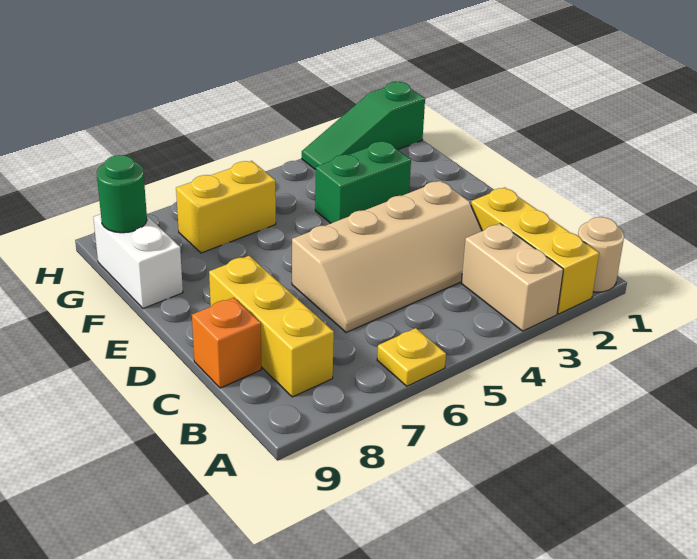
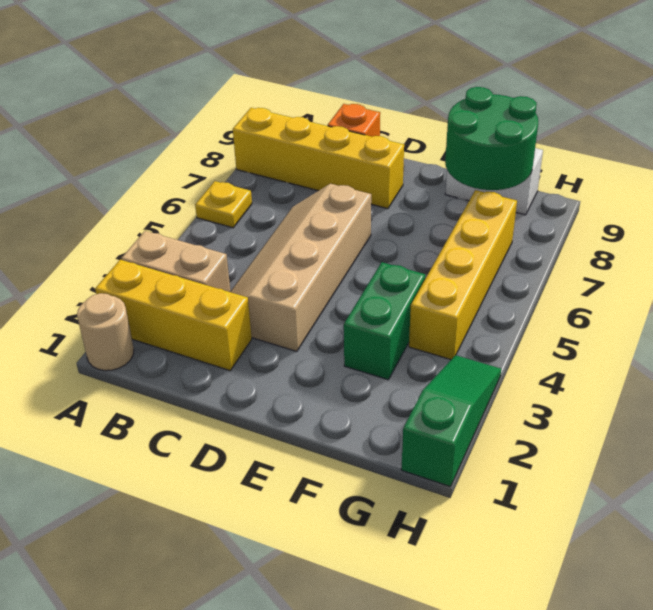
yellow 1x3 brick [209,256,334,397] -> yellow 1x4 brick [233,108,404,209]
yellow 1x2 brick [176,161,276,253] -> yellow 1x4 brick [409,190,517,360]
green 1x1 round brick [97,155,147,233] -> green 2x2 round brick [445,87,538,190]

